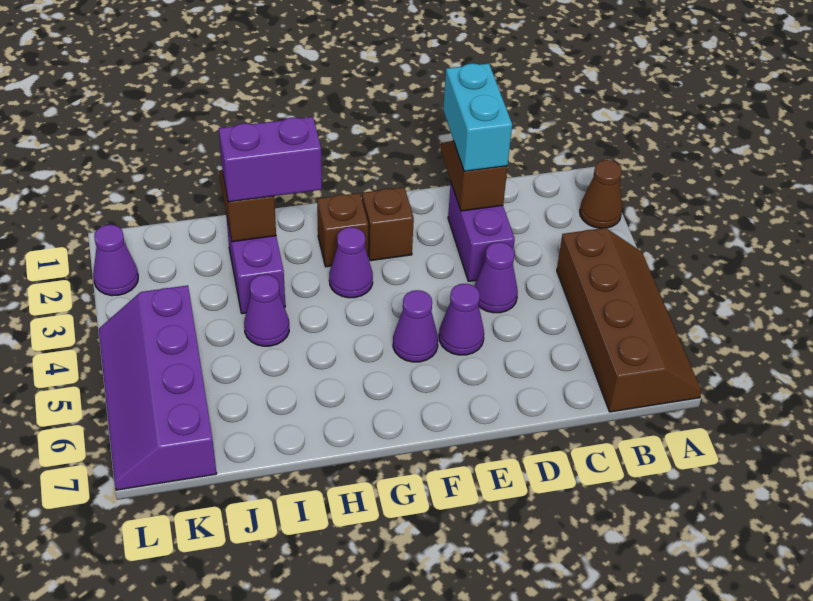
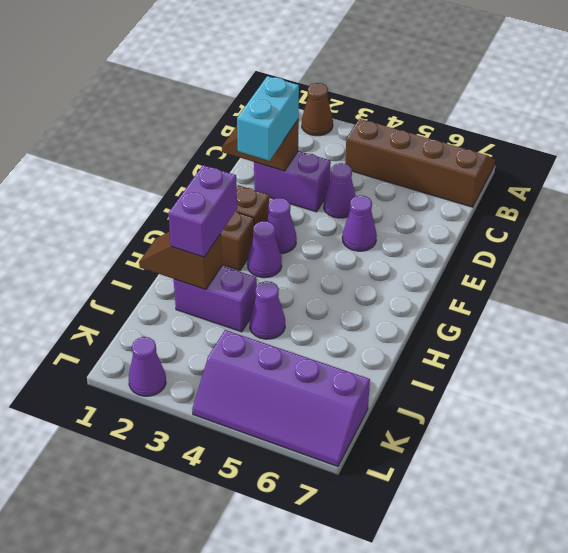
cyan 1x2 brick [443,63,512,171] -> cyan 1x2 brick turned to [237,76,299,161]
purple 1x1 cone [393,290,438,362] -> purple 1x1 cone moved to [267,198,297,254]

